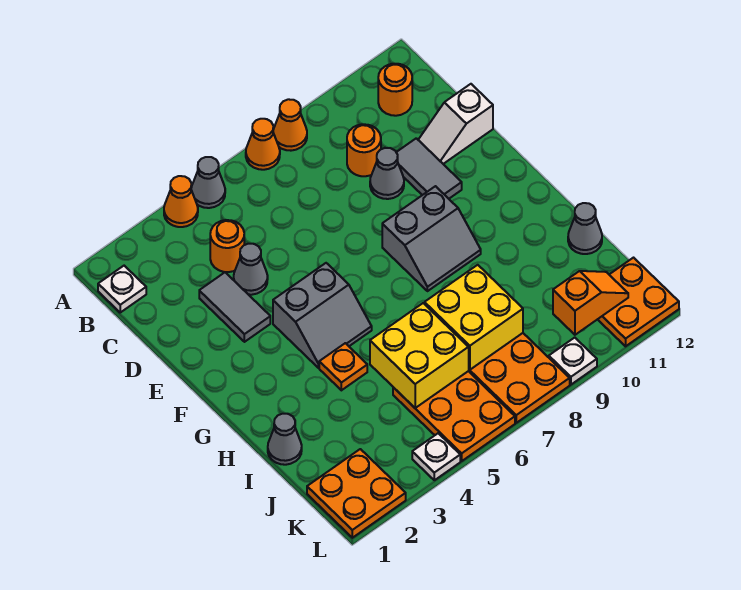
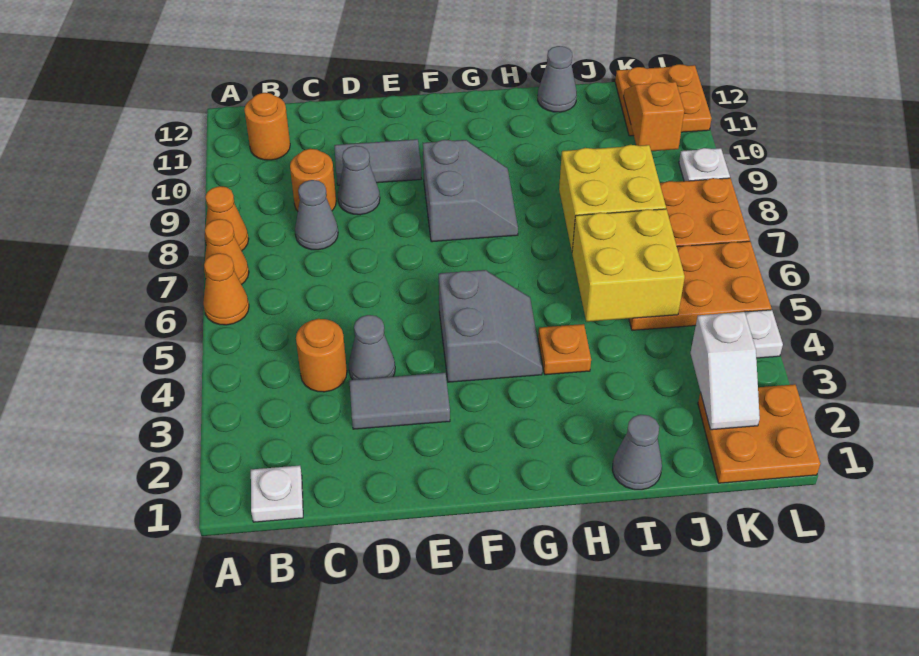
orange 1x1 cone [164,176,198,227] -> orange 1x1 cone moved to [203,253,249,325]
grey 1x1 cone [191,157,225,208] -> grey 1x1 cone moved to [295,180,338,250]
white 1x2 slope [418,84,493,164] -> white 1x2 slope moved to [691,312,760,430]

